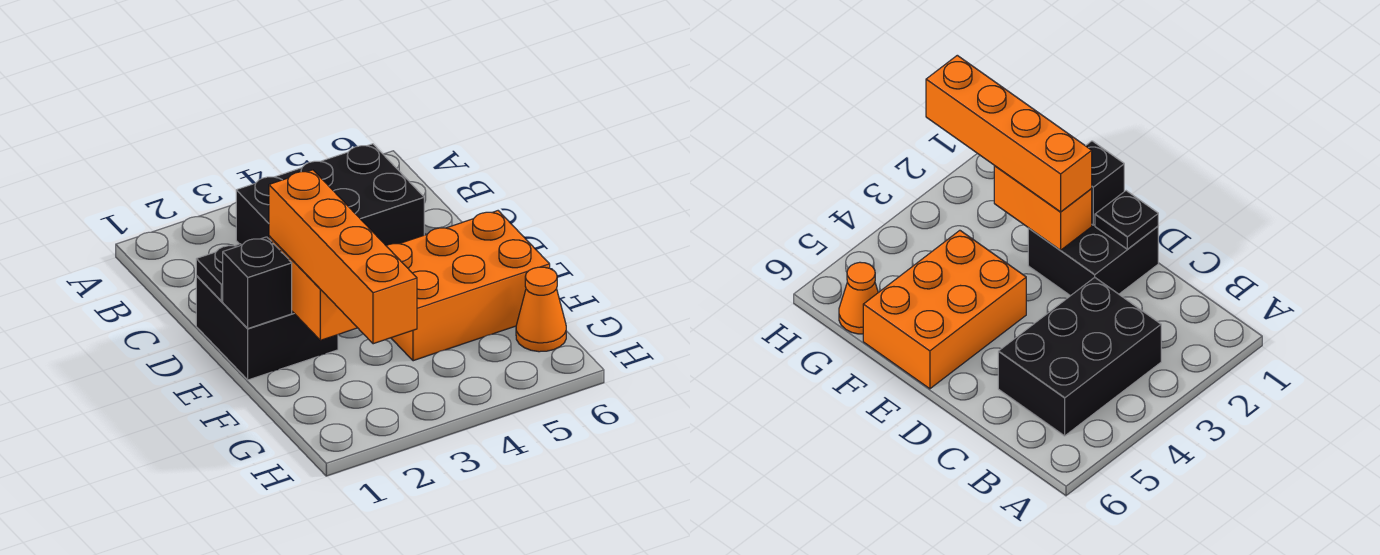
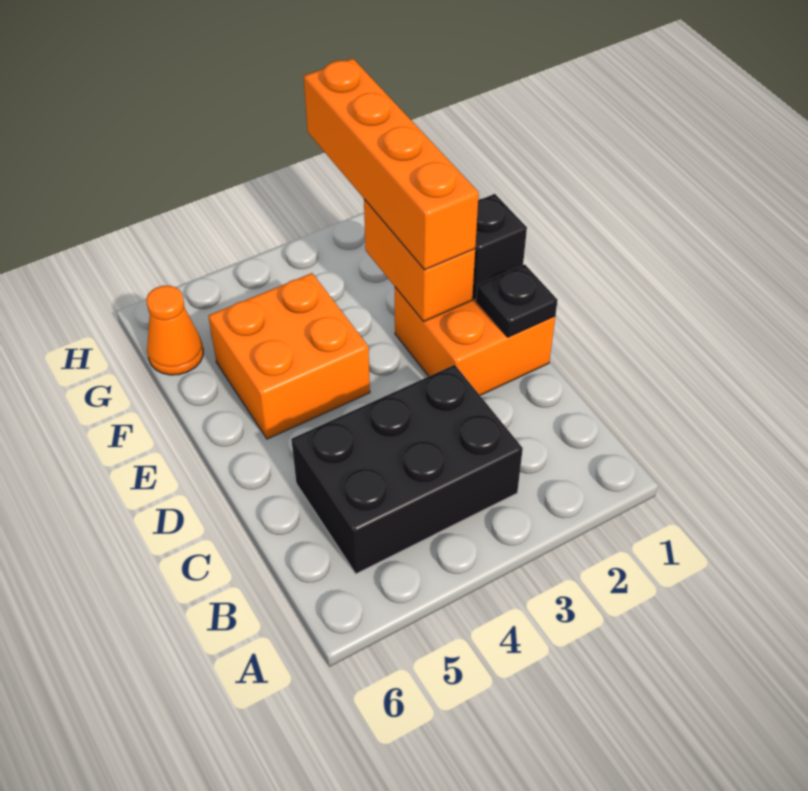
black 2x2 brick [196,276,338,380] -> orange 2x2 brick [395,287,555,395]
orange 2x3 brick [387,211,550,361] -> orange 2x2 brick [208,273,370,439]

